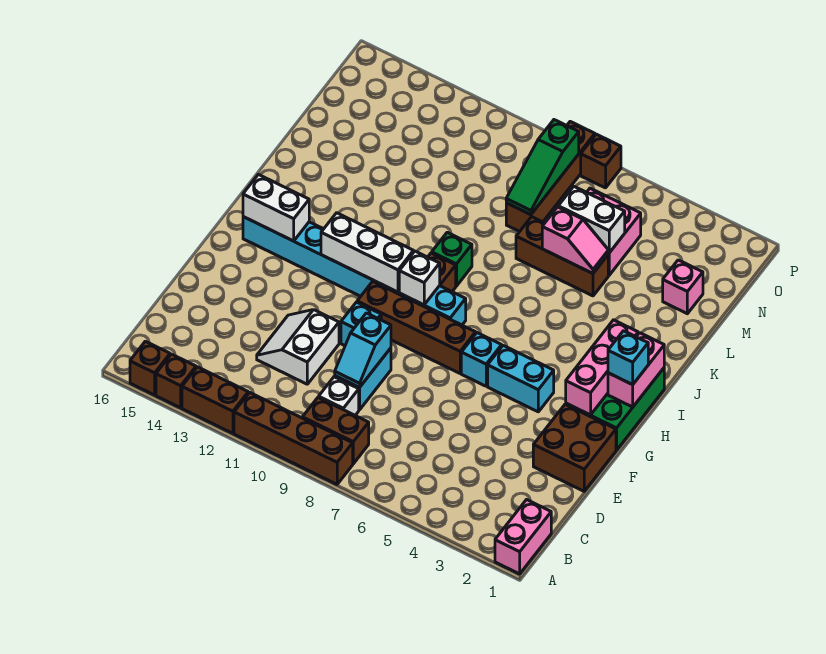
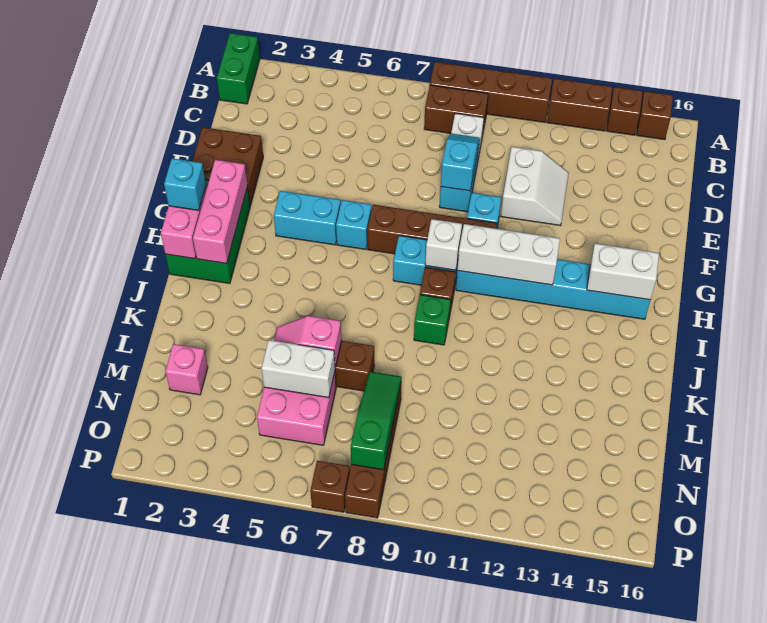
pink 1x2 brick [495,500,551,574] -> green 1x2 brick [217,33,260,104]

